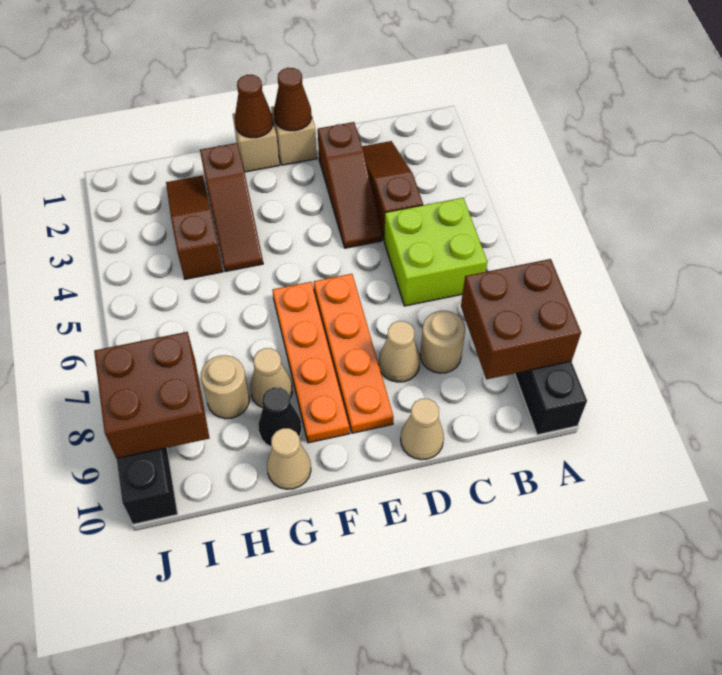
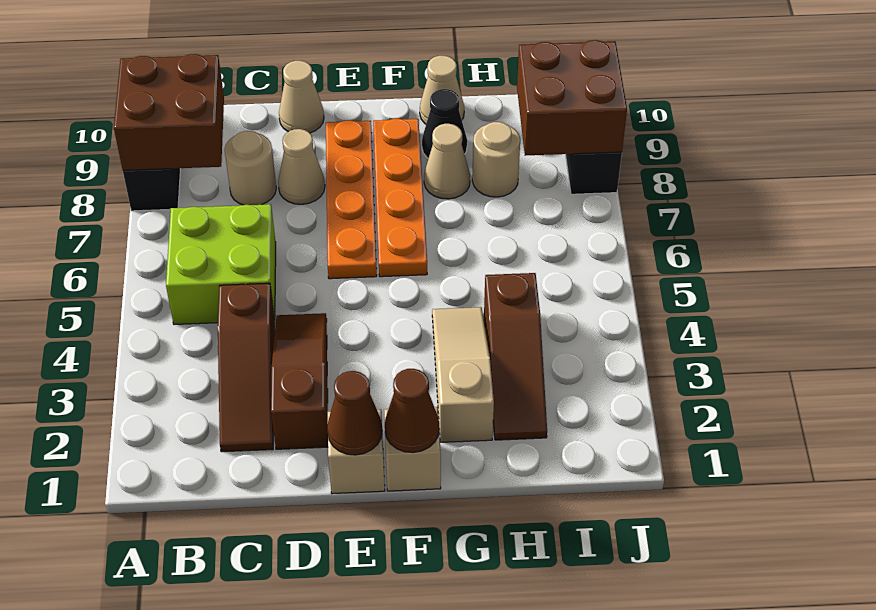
brown 1x3 slope [200,143,263,272] -> tan 1x3 slope [432,307,494,442]

